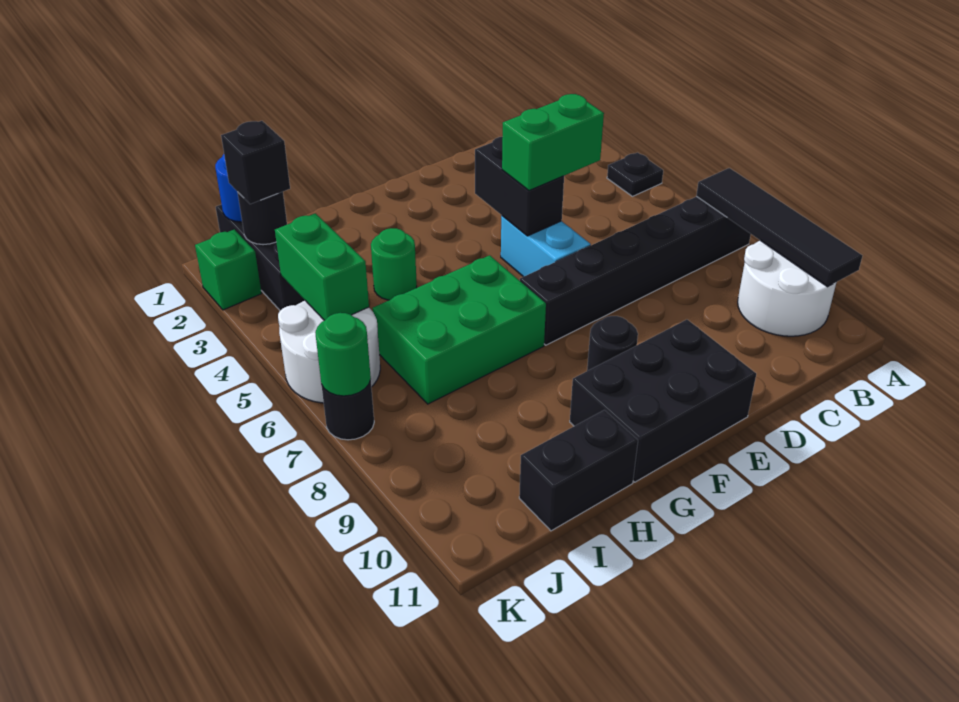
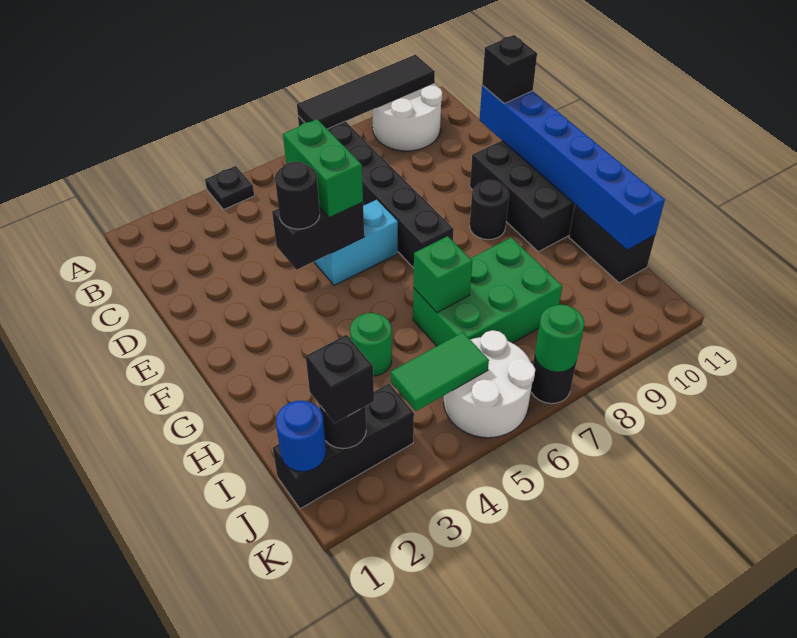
none -> blue 1x6 brick [480,85,665,250]
none -> black 1x1 brick [482,35,537,103]
none -> black 1x1 round brick [275,161,320,229]
green 2x3 brick [372,255,546,404] -> green 2x3 brick turned to [413,237,562,346]
green 1x2 brick [275,213,369,320] -> green 1x2 tile [391,332,489,411]
green 1x1 brick [195,229,262,310] -> green 1x1 brick moved to [413,236,472,312]

